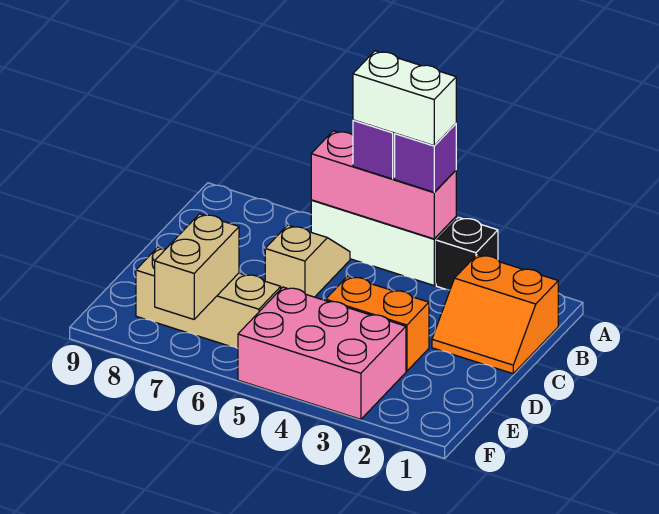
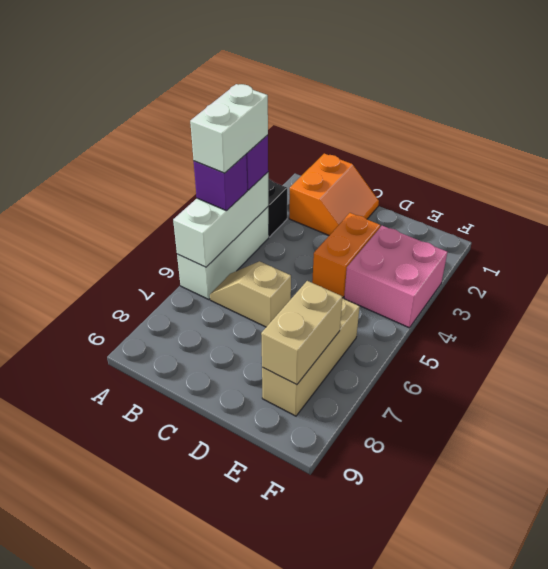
pink 1x3 brick [311,131,456,239] -> white 1x3 brick [173,172,268,267]
pink 2x3 brick [238,287,406,419] -> pink 2x2 brick [344,226,447,328]
tan 1x2 brick [155,214,239,319] -> tan 1x2 brick turned to [261,281,342,385]

